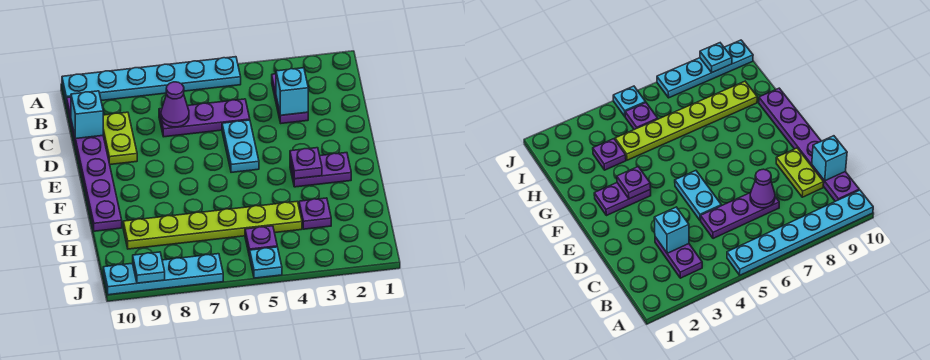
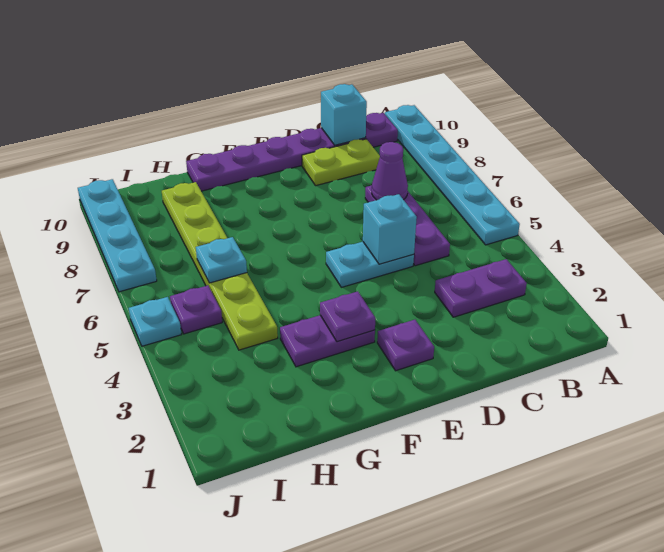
cyan 1x1 brick [276,68,308,115] -> cyan 1x1 brick moved to [363,194,417,264]
purple 1x2 plate [290,153,351,187] -> purple 1x2 plate turned to [280,315,375,367]
purple 1x1 plate [299,198,331,229] -> purple 1x1 plate moved to [377,320,434,371]
cyan 1x1 plate [133,252,165,283] -> cyan 1x1 plate moved to [196,237,247,283]

